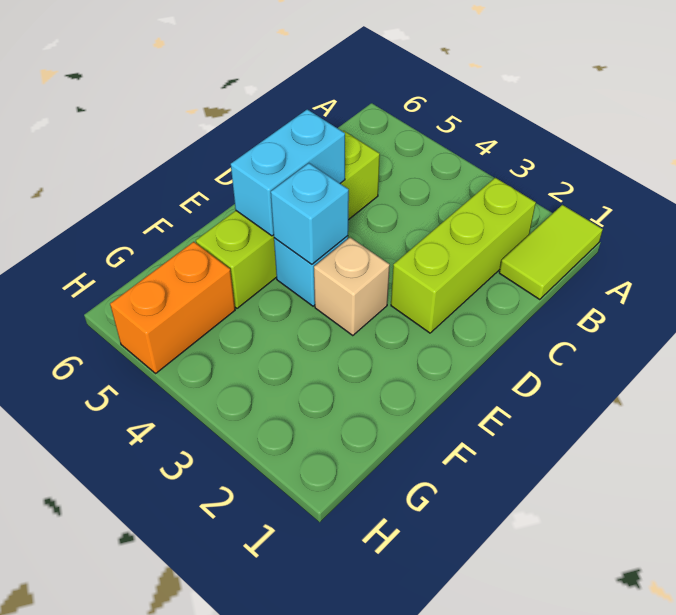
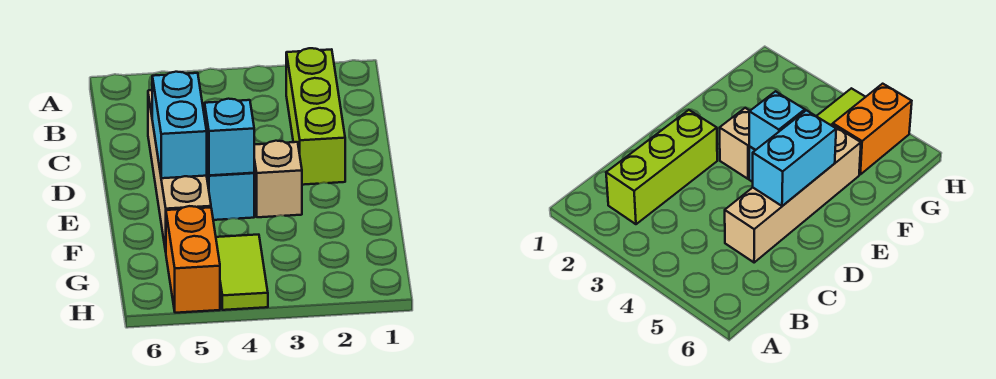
lime 1x2 tile [499,205,603,300] -> lime 1x2 tile moved to [216,235,268,310]
lime 1x4 brick [196,131,380,308] -> tan 1x4 brick [148,90,211,251]

